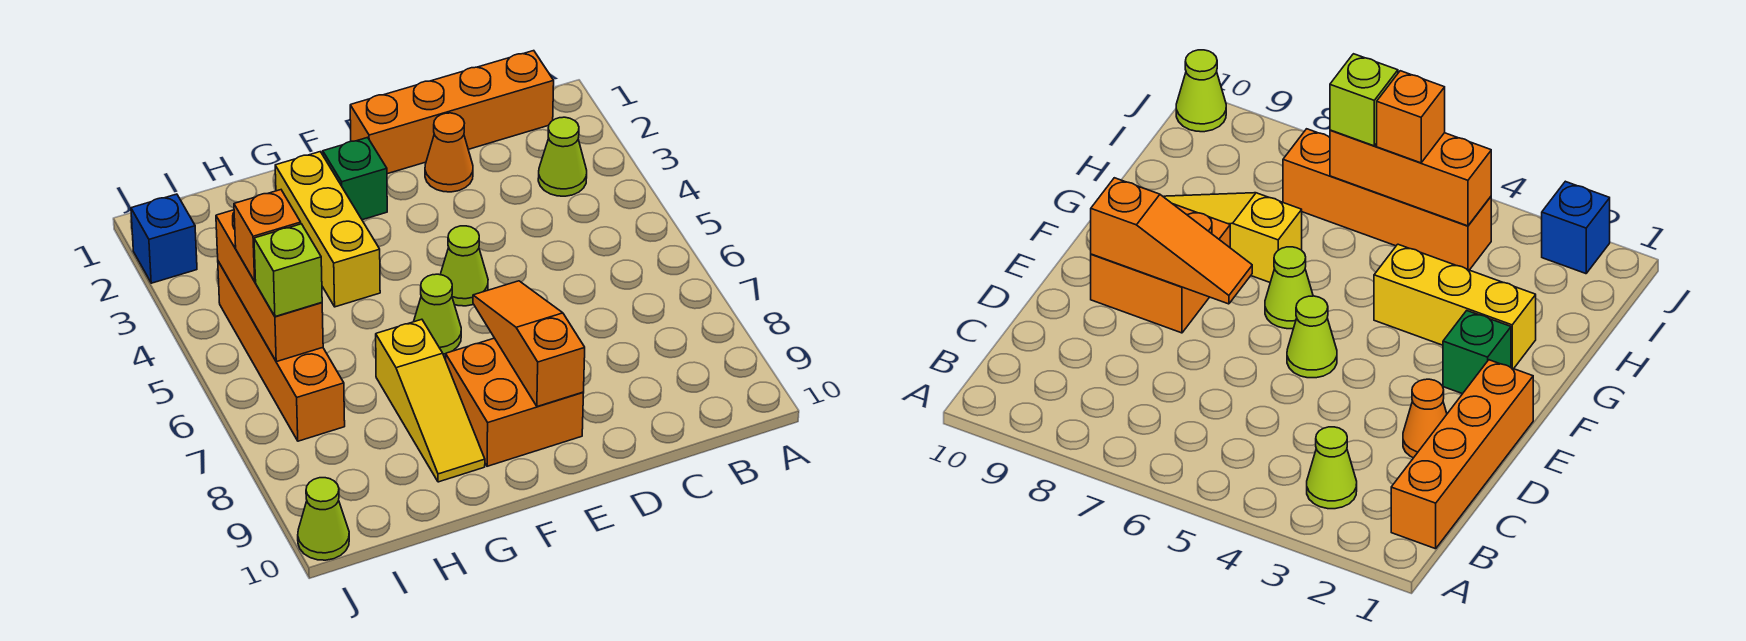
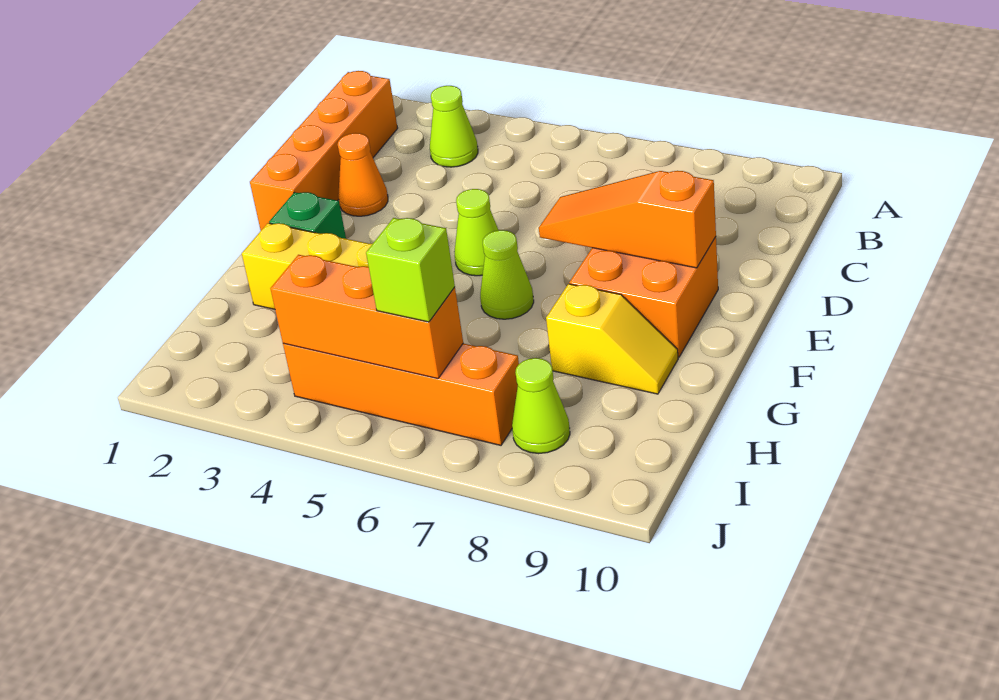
yellow 1x3 slope [376,319,485,482] -> yellow 1x2 slope [546,284,678,394]
orange 1x1 brick [234,190,301,282] -> none
blue 1x1 brick [131,194,197,283] -> none
lime 1x1 cone [298,478,349,560] -> lime 1x1 cone moved to [512,358,570,454]

